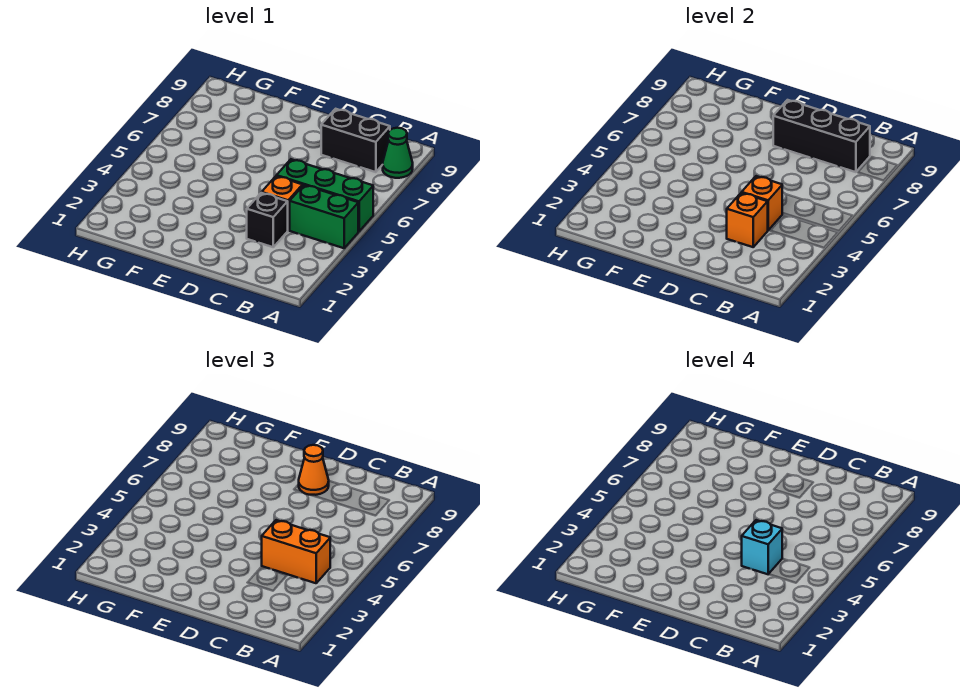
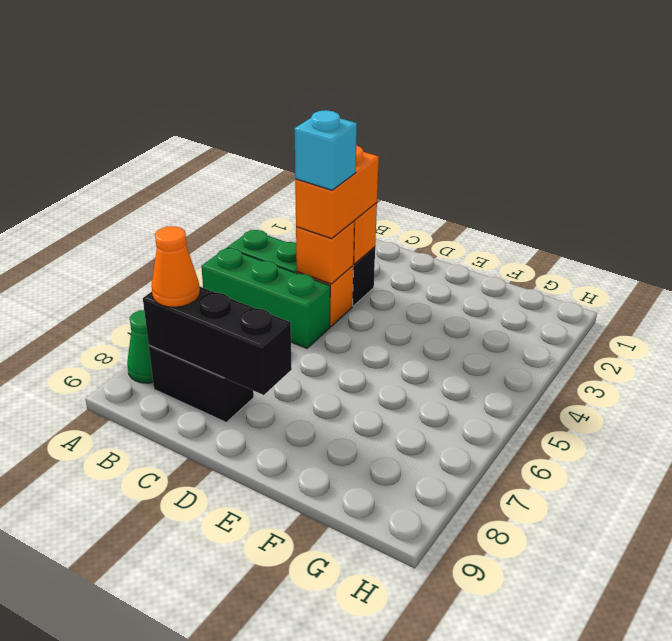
orange 1x2 brick [262,520,330,583] -> orange 1x2 brick turned to [295,145,379,239]
orange 1x1 cone [299,445,329,495] -> orange 1x1 cone moved to [152,226,200,307]

